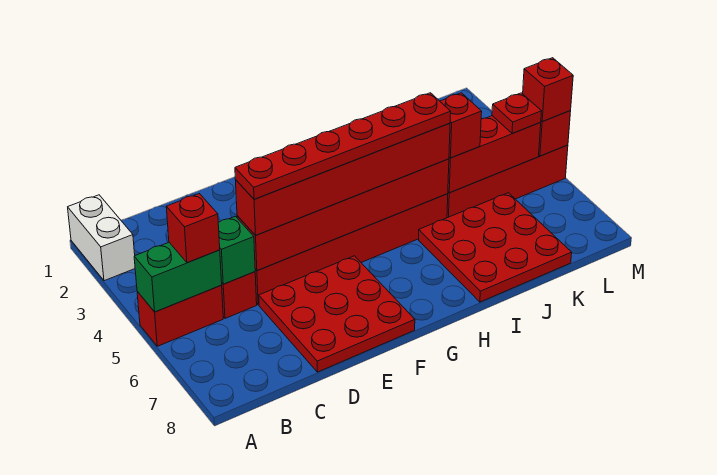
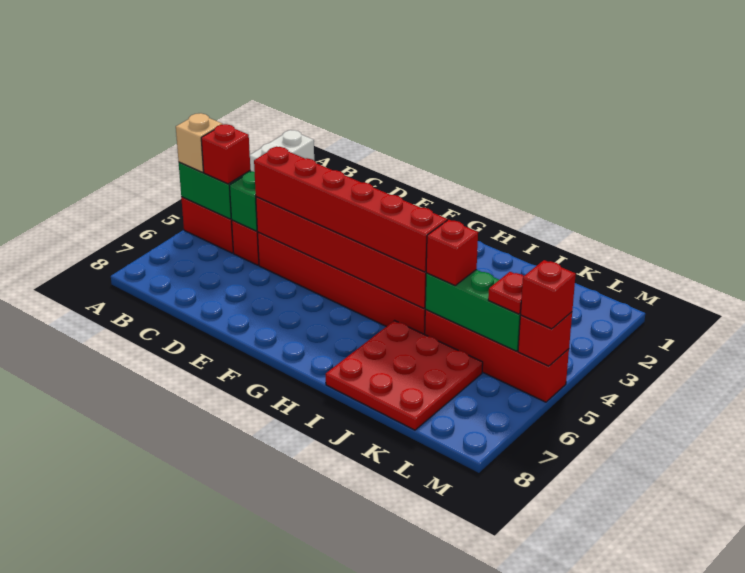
none -> tan 1x1 brick [176,113,223,172]
red 1x6 plate [235,93,451,199] -> none
red 3x3 plate [259,256,415,372] -> none
red 1x3 brick [448,116,541,193] -> green 1x3 brick [425,270,521,351]

